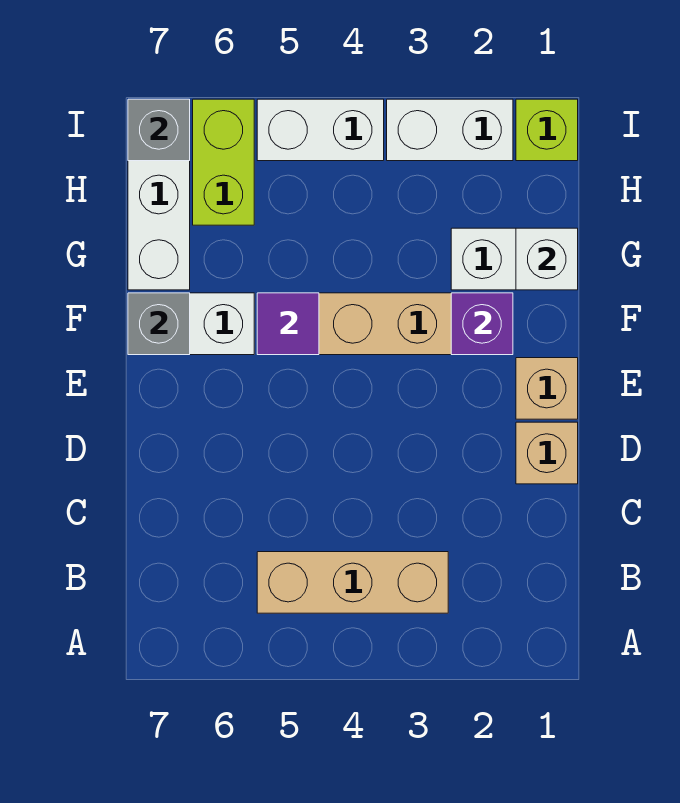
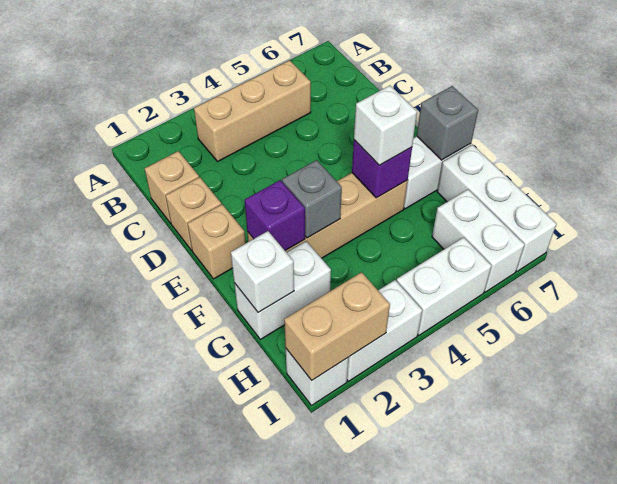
none -> tan 1x1 brick [145,151,199,223]
purple 1x1 tile [257,293,319,355] -> purple 1x1 brick [352,140,412,198]
none -> white 1x1 brick [354,86,417,165]
lime 1x2 brick [193,99,254,225] -> white 1x2 brick [432,189,525,292]
lime 1x1 brick [516,99,578,161] -> white 1x1 brick [286,349,348,406]
none -> tan 1x2 brick [284,272,390,380]
grey 1x1 brick [128,99,190,161] -> grey 1x1 brick moved to [282,160,342,238]

